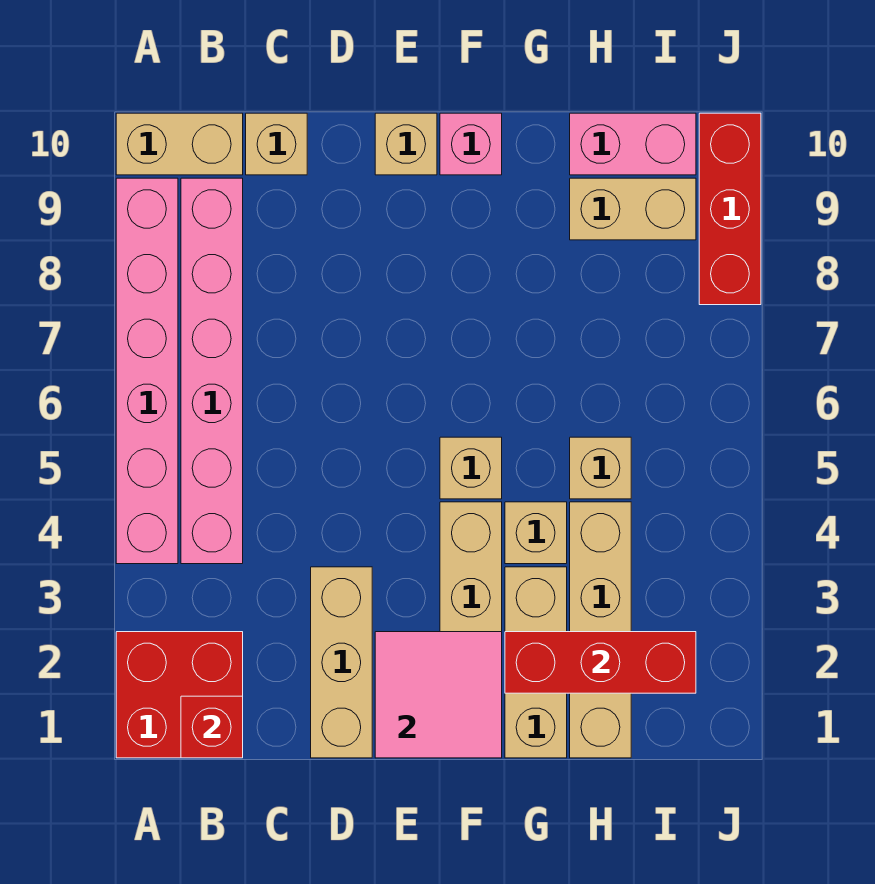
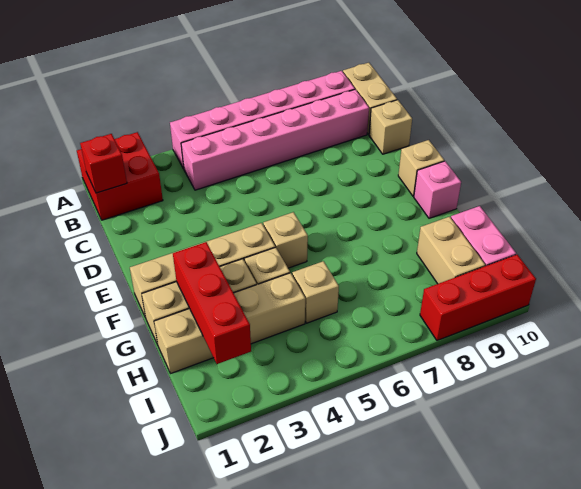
tan 1x3 brick [311,567,372,758] -> none
pink 2x2 tile [375,632,502,758] -> none

